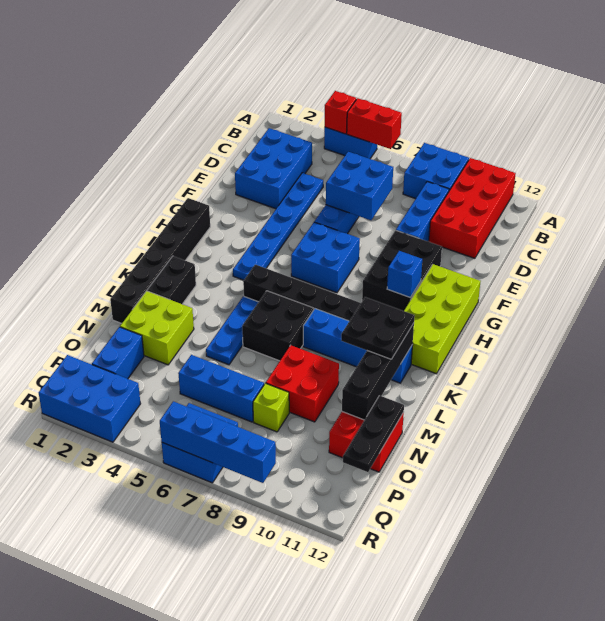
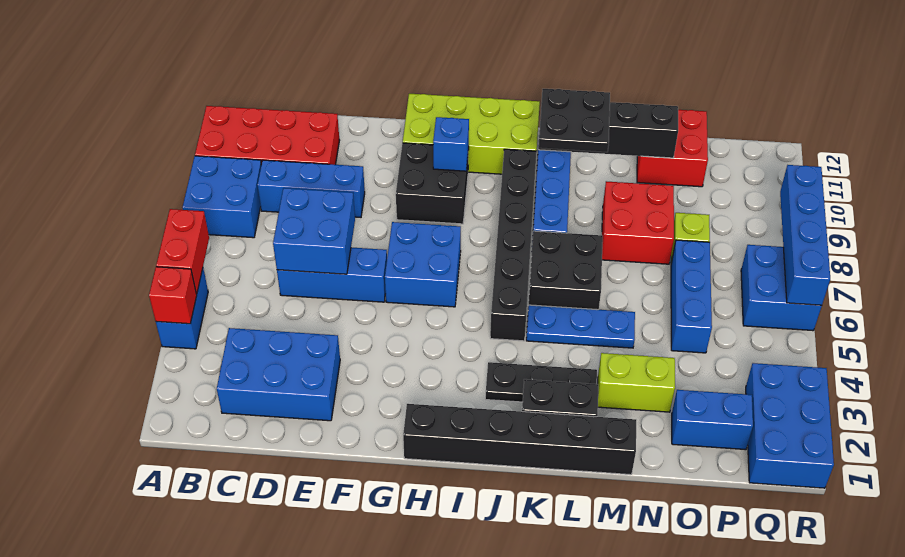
blue 1x6 plate [233,173,323,280] -> none
black 2x3 brick [362,230,442,311] -> black 2x2 brick [396,143,469,224]
lime 2x2 brick [120,291,194,365] -> lime 1x2 brick [598,353,675,412]
black 1x3 plate [343,396,404,472] -> black 1x3 plate moved to [485,362,597,402]

